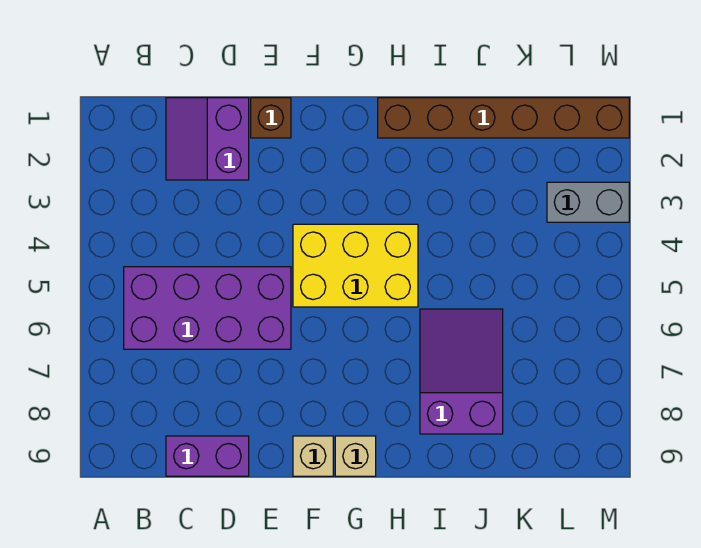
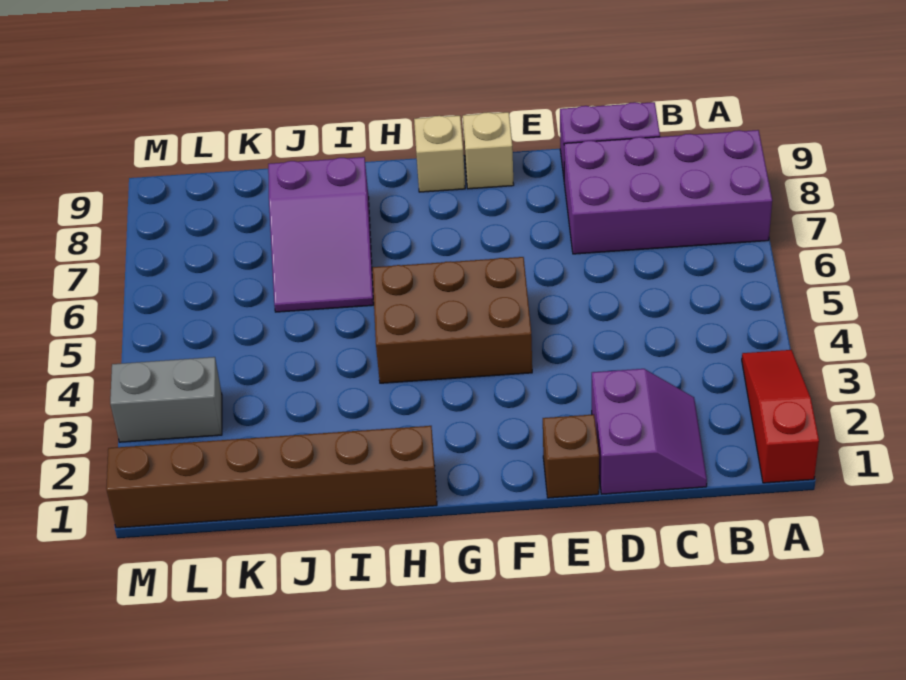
none -> red 1x3 slope [742,350,819,483]
purple 2x4 brick [124,267,291,349] -> purple 2x4 brick moved to [564,130,772,254]
yellow 2x3 brick [293,224,418,307] -> brown 2x3 brick [372,257,532,383]

